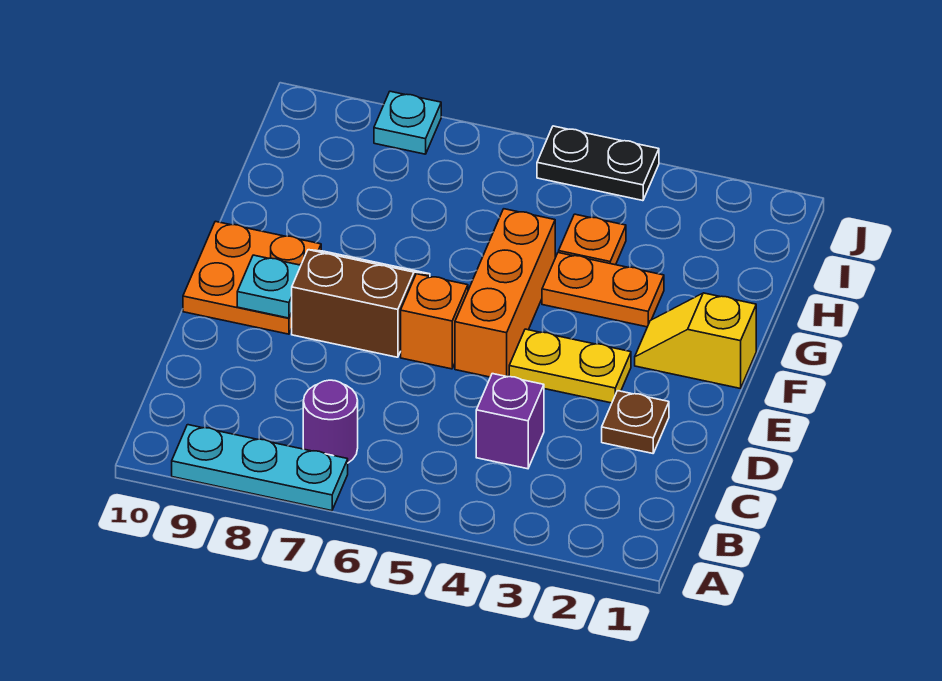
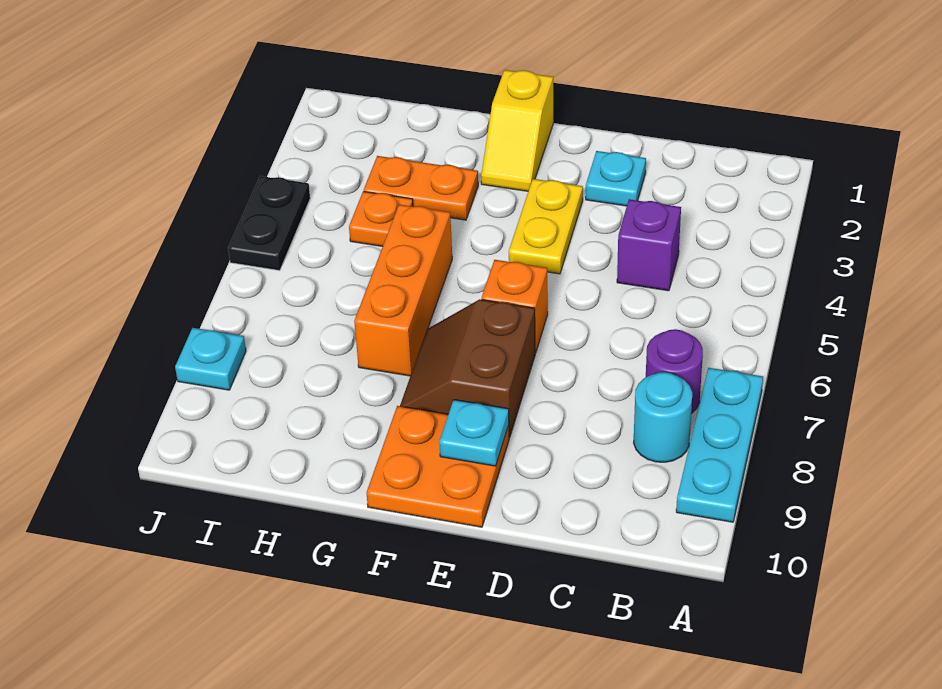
none -> cyan 1x1 round brick [634,372,692,462]
brown 1x1 plate [602,391,669,453] -> cyan 1x1 plate [586,151,646,206]
orange 1x3 brick [455,209,555,377] -> orange 1x3 brick turned to [354,204,452,376]
orange 1x2 plate [542,253,664,327] -> orange 1x2 plate turned to [364,156,478,220]

